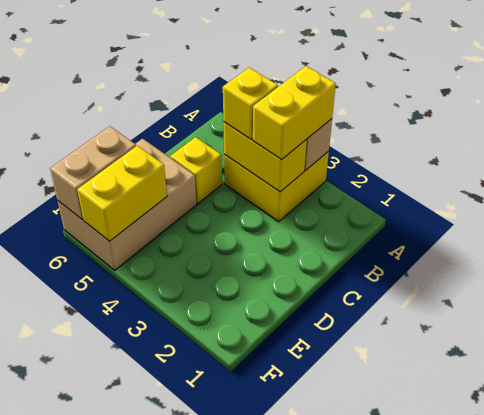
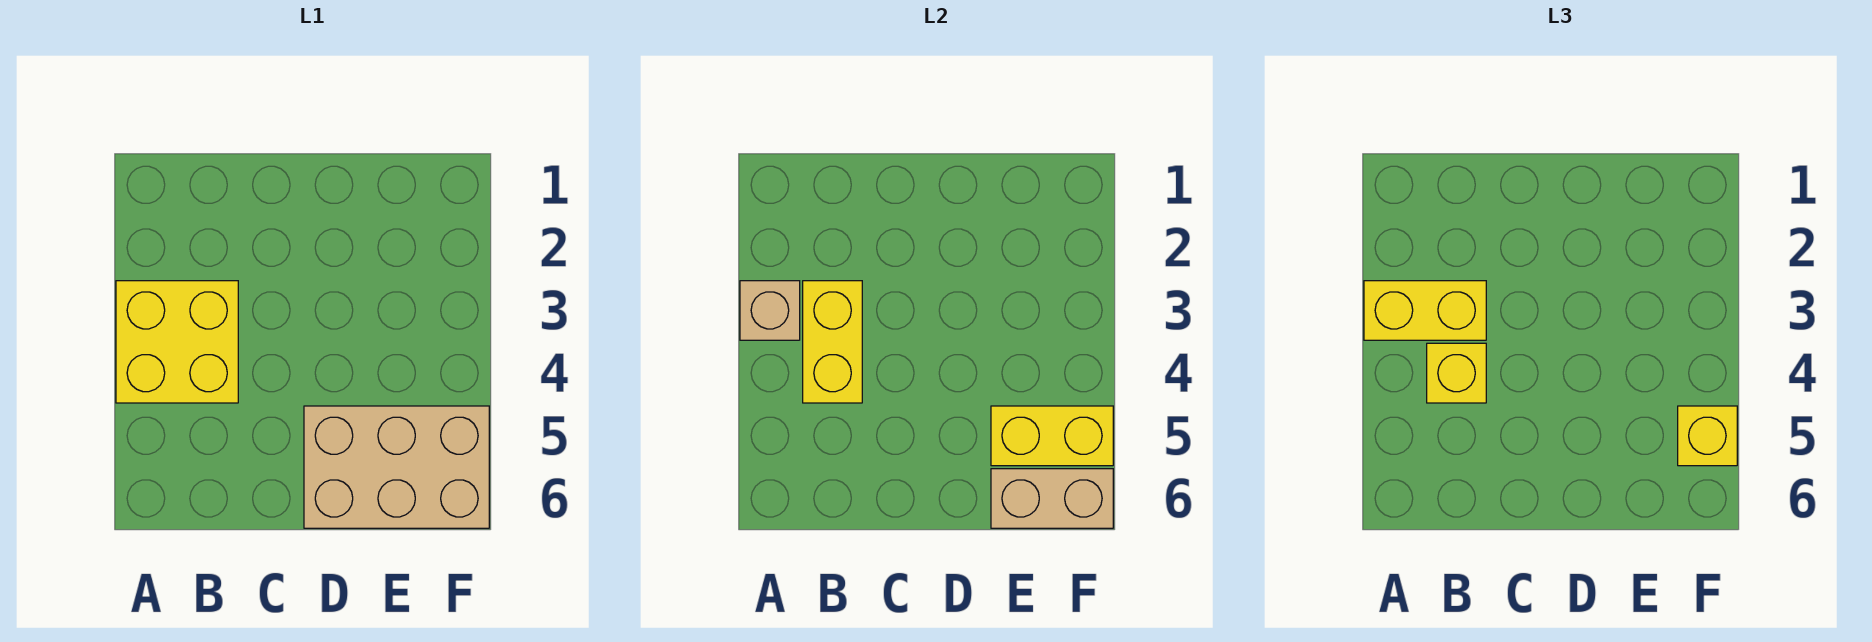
yellow 1x1 brick [170,137,222,204] -> yellow 1x1 brick moved to [1678,406,1737,466]

